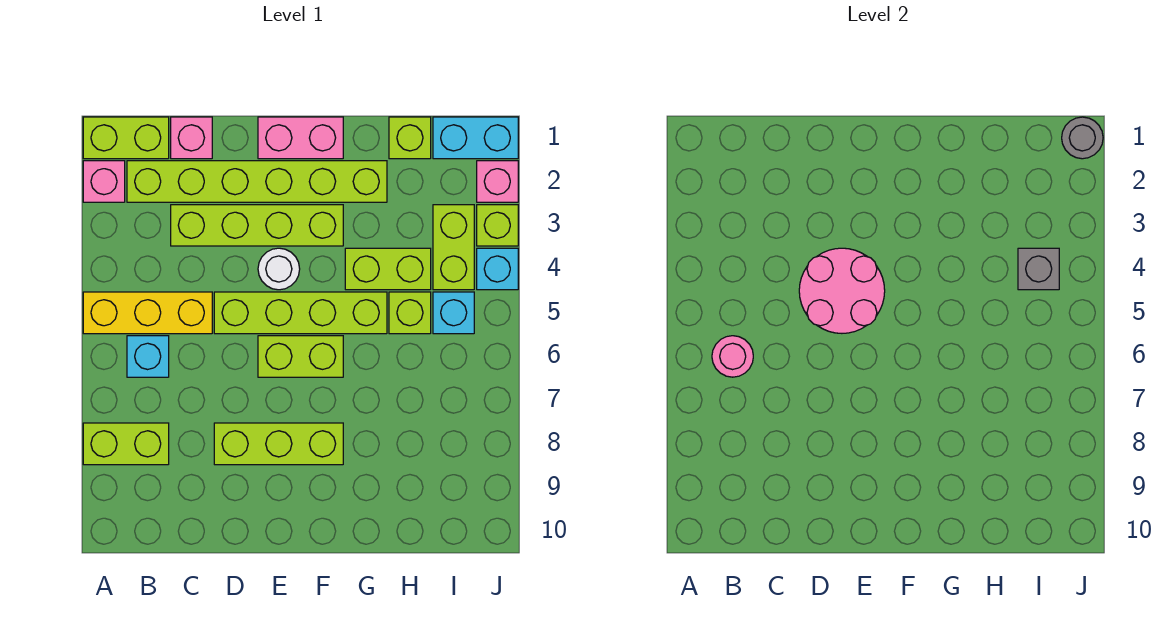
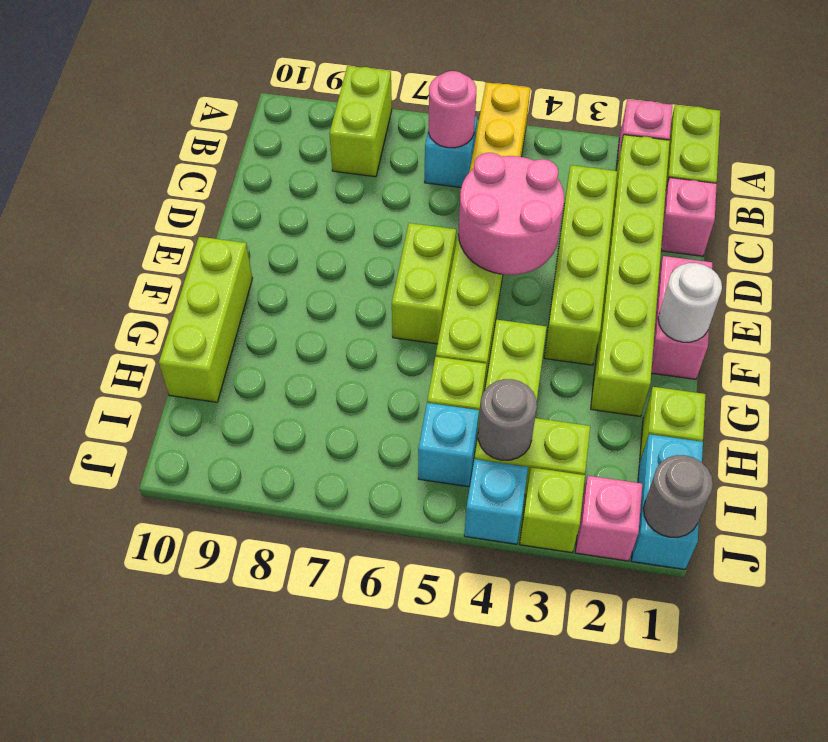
lime 1x3 brick [214,423,343,465] -> lime 1x3 brick moved to [159,237,252,402]
white 1x1 round brick [258,248,300,290] -> white 1x1 round brick moved to [658,263,722,342]
grey 1x1 brick [1018,248,1059,290] -> grey 1x1 round brick [478,379,537,460]

